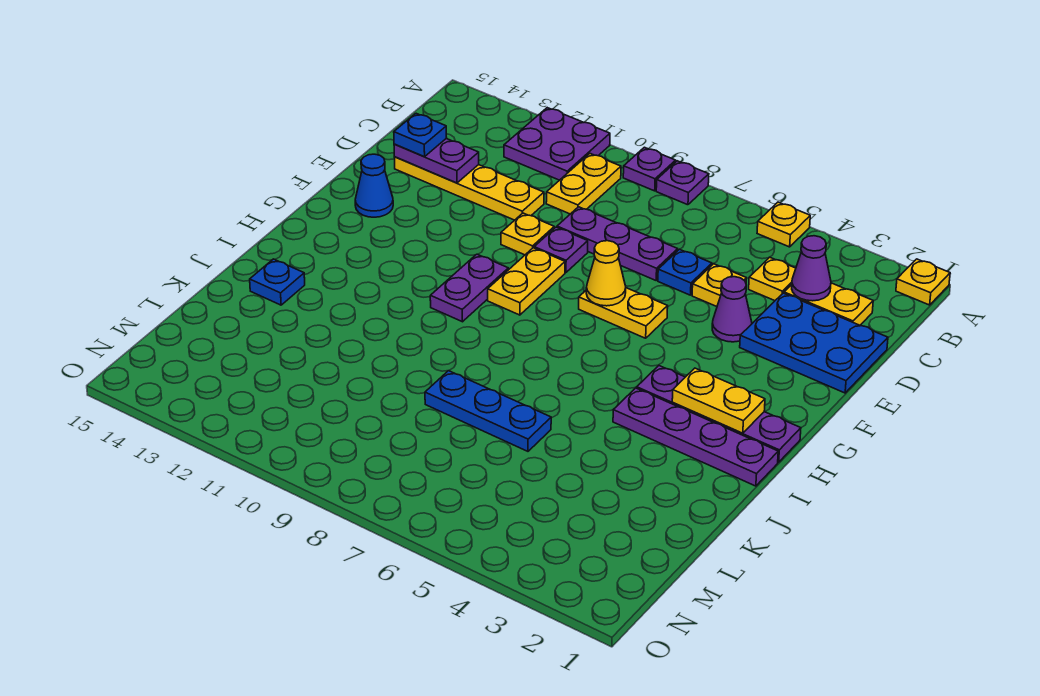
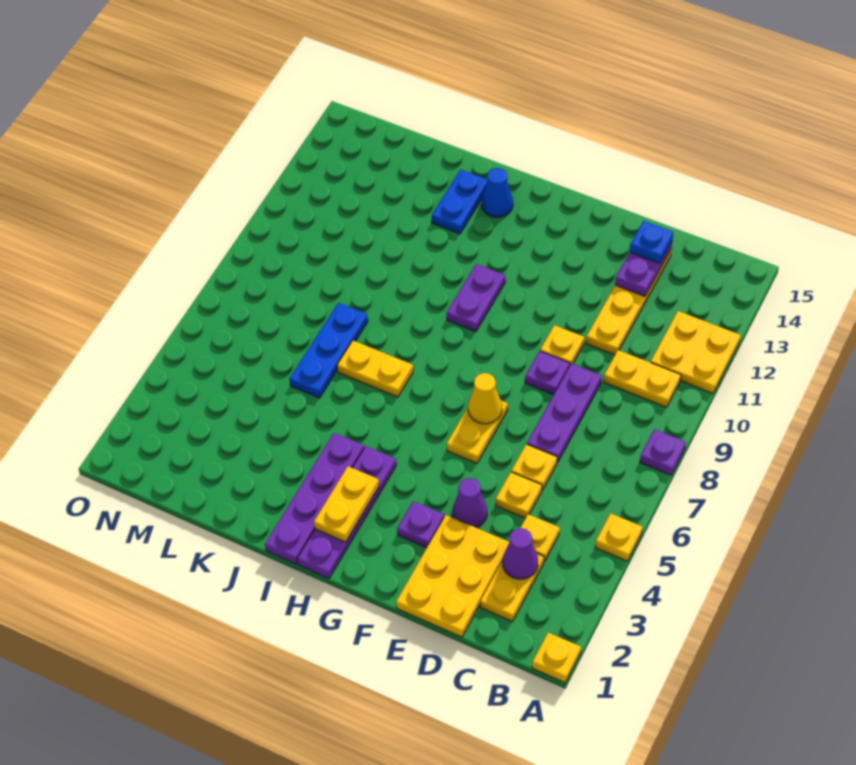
purple 1x1 plate [623,147,676,191] -> purple 1x1 plate moved to [397,501,444,548]
purple 2x2 plate [504,108,610,180] -> yellow 2x2 plate [651,311,740,393]
blue 2x3 plate [740,293,888,393] -> yellow 2x3 plate [396,515,509,637]
blue 1x1 plate [658,249,712,295] -> yellow 1x1 plate [511,444,557,490]
yellow 1x2 plate [488,248,565,315] -> yellow 1x2 plate moved to [337,340,413,397]
blue 1x1 cone [355,154,393,217] -> blue 1x1 cone moved to [482,168,513,217]
purple 1x2 plate [430,254,508,322] -> purple 1x2 plate turned to [446,264,505,332]
blue 1x1 plate [250,259,305,305] -> blue 1x2 plate [432,170,488,234]

